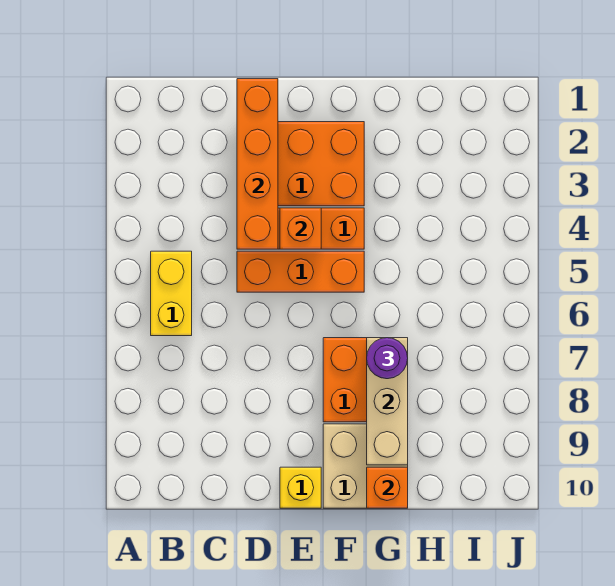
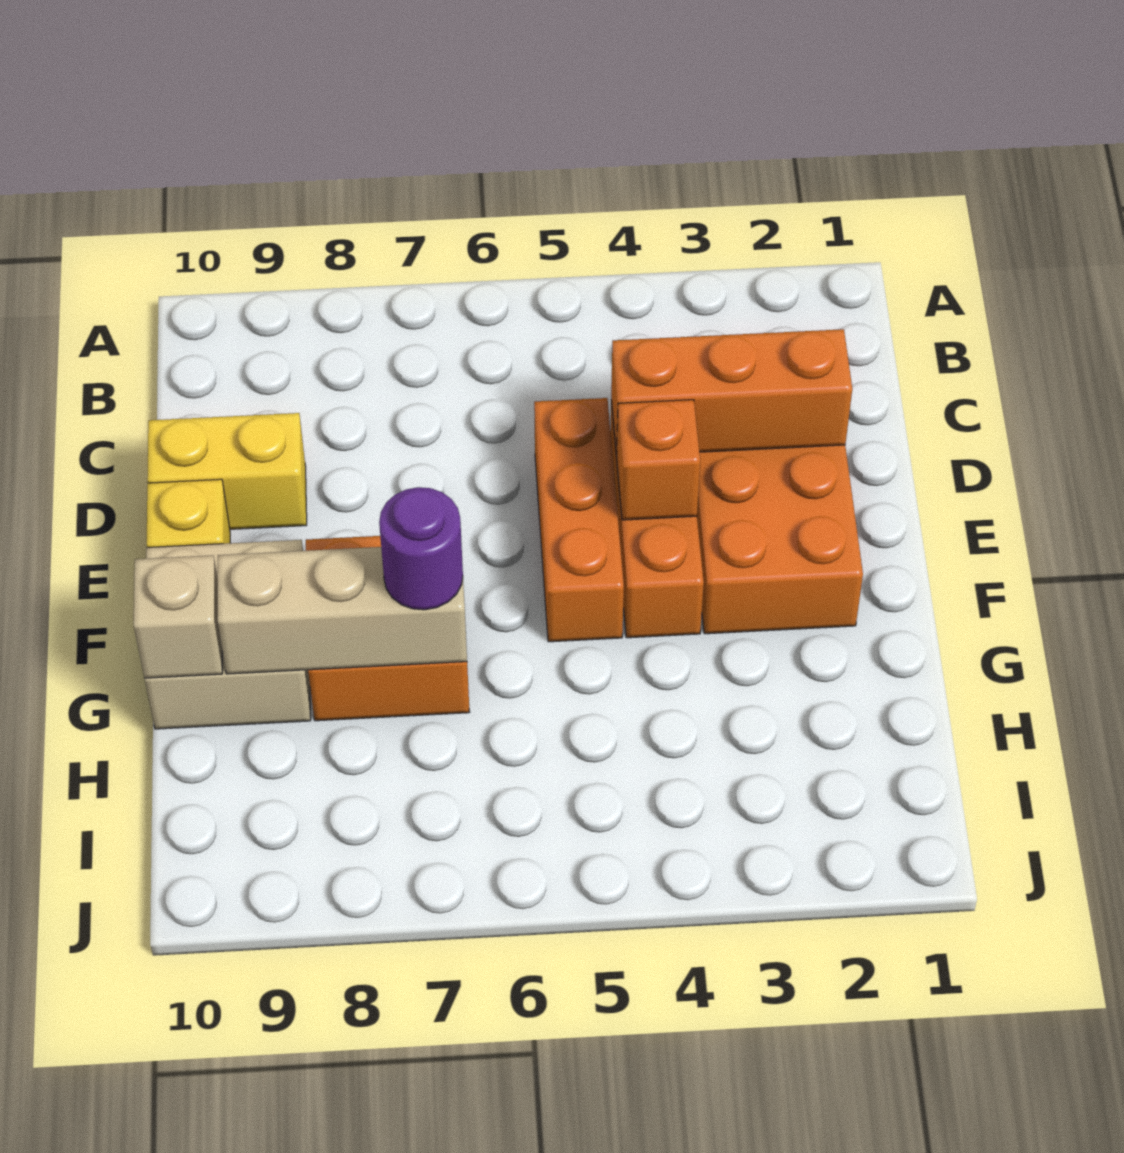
yellow 1x2 brick [151,251,192,336] -> yellow 1x2 brick moved to [147,413,307,529]
orange 1x4 brick [237,79,278,249] -> orange 1x3 brick [611,329,852,456]
orange 1x1 brick [367,467,408,508] -> tan 1x1 brick [134,555,222,678]

